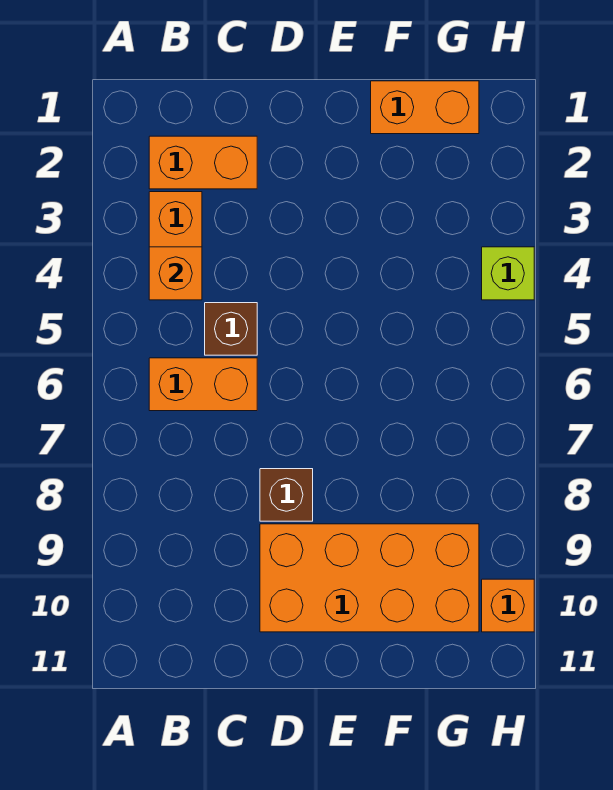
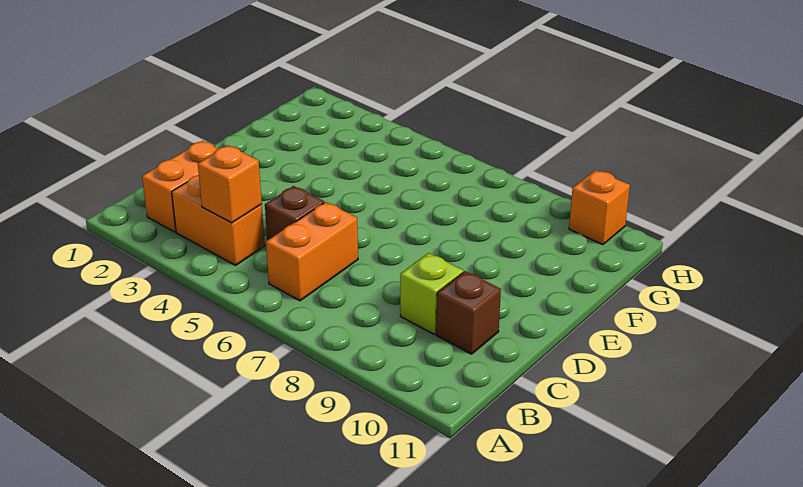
brown 1x1 brick [260,469,313,521] -> brown 1x1 brick moved to [436,271,501,354]
orange 2x4 brick [260,524,479,632] -> none
orange 1x2 brick [371,81,479,134] -> none
lime 1x1 brick [482,247,534,300] -> lime 1x1 brick moved to [400,253,463,334]

